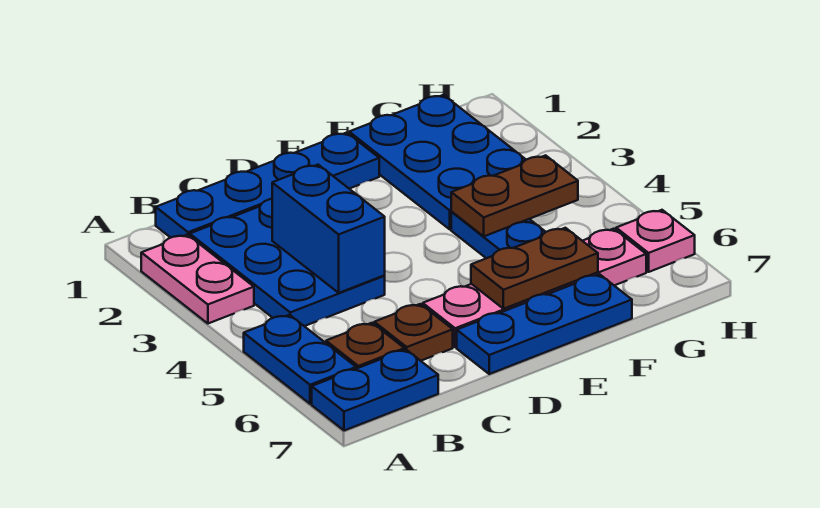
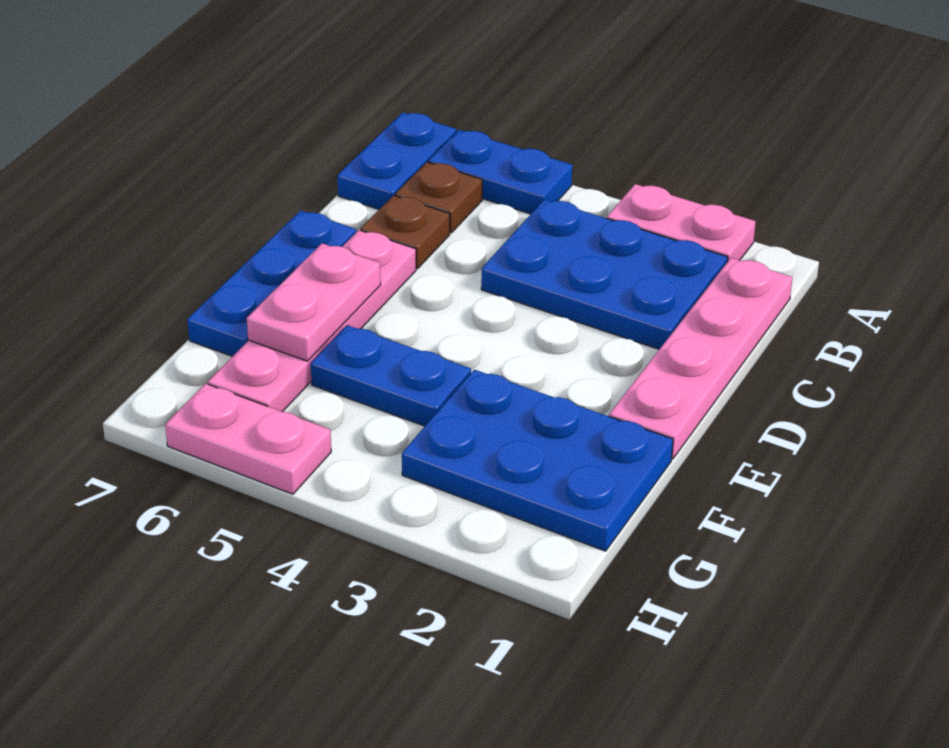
blue 1x4 plate [156,133,379,238] -> pink 1x4 plate [609,258,792,459]
blue 1x2 brick [272,165,385,293] -> none
brown 1x2 plate [471,228,598,309] -> pink 1x2 plate [247,243,381,361]
brown 1x2 plate [451,155,578,236] -> none
pink 1x1 plate [616,210,695,272] -> pink 1x2 plate [165,384,331,494]

